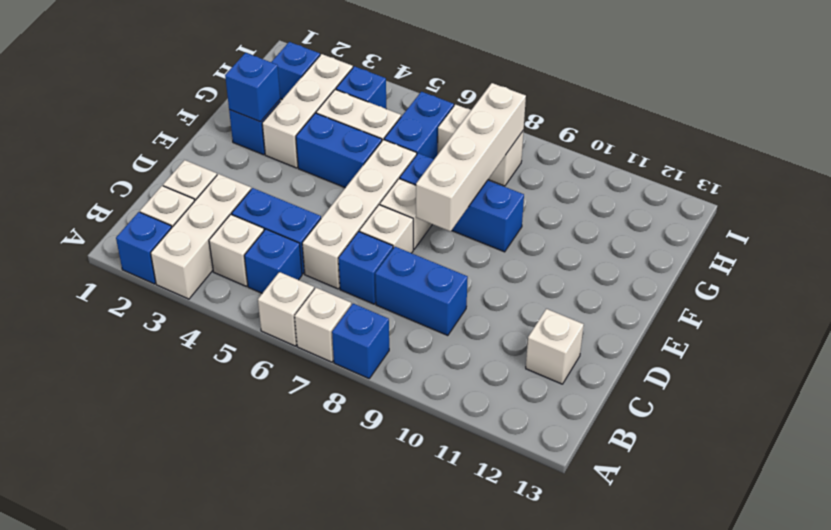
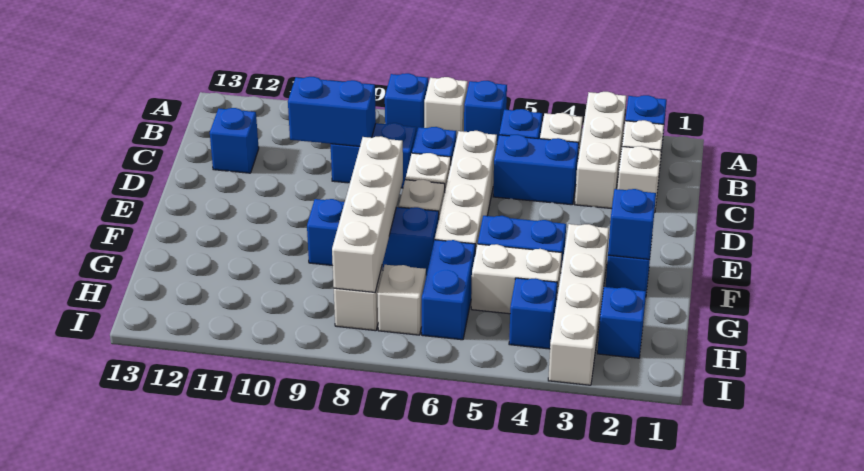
white 1x1 brick [258,272,314,346] -> blue 1x1 brick [464,81,507,143]
none -> blue 1x2 brick [288,77,376,146]
white 1x1 brick [526,309,584,384] -> blue 1x1 brick [210,108,259,173]
white 1x3 brick [262,54,353,168] -> white 1x4 brick [548,224,609,385]

